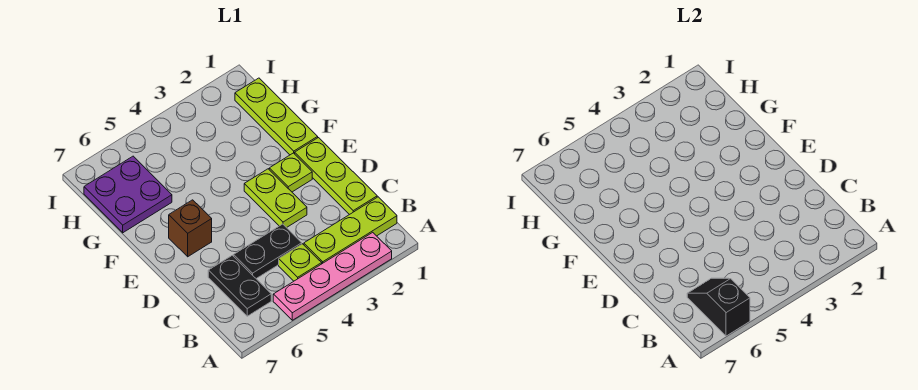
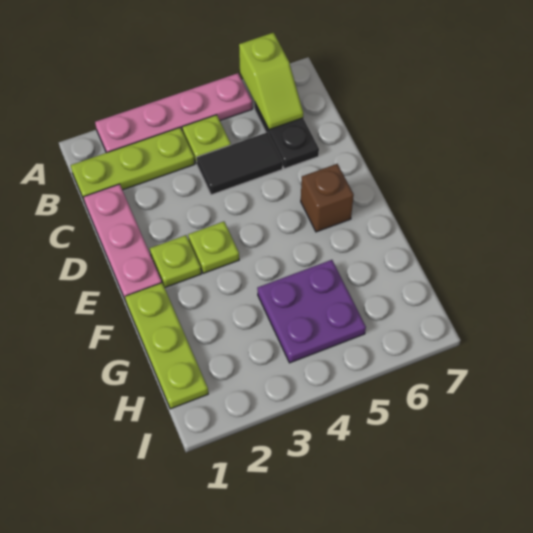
black 1x2 slope [687,278,750,336] -> lime 1x2 slope [239,33,303,130]
lime 1x3 plate [295,138,377,215] -> pink 1x3 plate [84,184,162,301]
black 1x2 plate [234,224,302,279] -> black 1x2 tile [196,132,283,195]
lime 1x2 plate [244,169,307,228] -> lime 1x1 plate [188,222,239,273]
purple 2x2 plate [84,156,172,233] -> purple 2x2 plate moved to [257,260,366,363]

